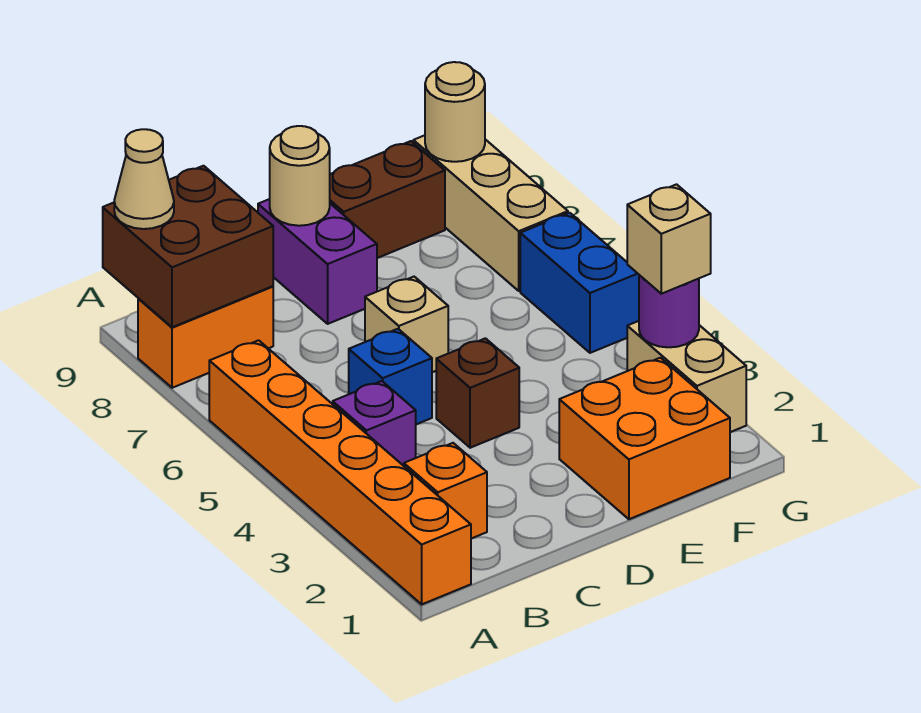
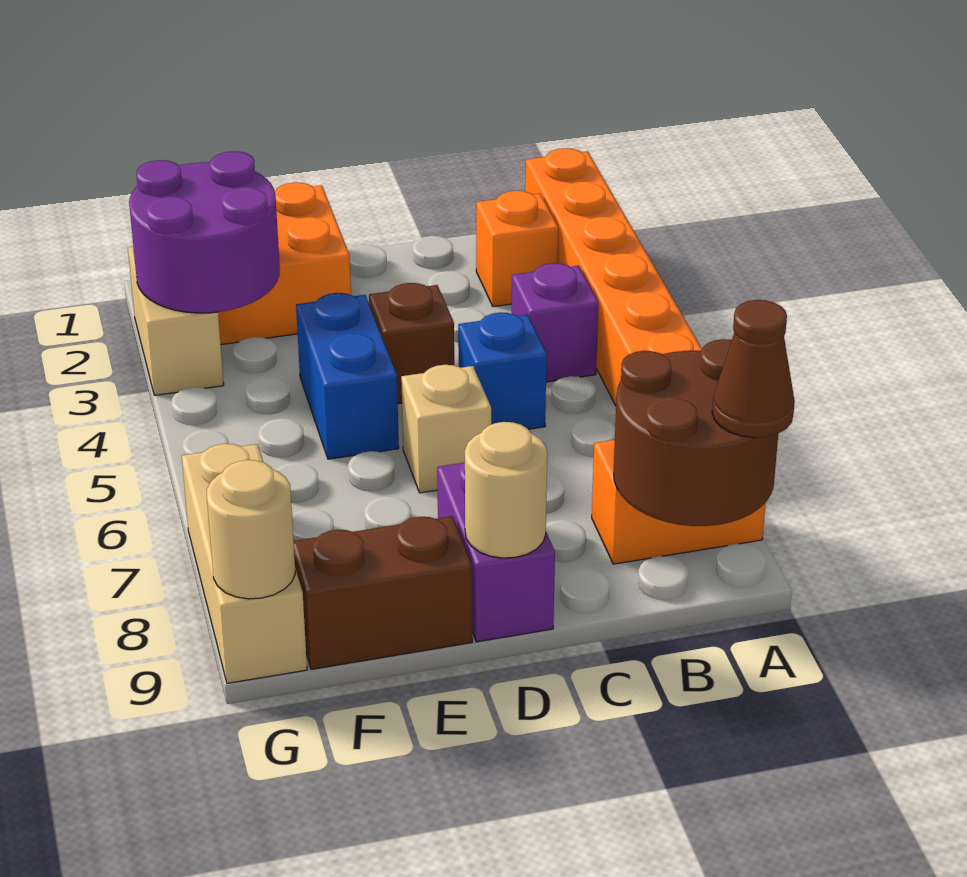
brown 2x2 brick [103,166,273,327] -> brown 2x2 round brick [614,339,778,526]
tan 1x1 cone [114,129,174,229] -> brown 1x1 cone [712,300,795,438]
purple 1x1 round brick [639,275,699,347] -> purple 2x2 round brick [129,151,280,313]
tan 1x1 brick [627,184,711,294] -> none
blue 1x2 brick [520,213,639,353] -> blue 1x2 brick moved to [296,293,399,459]

